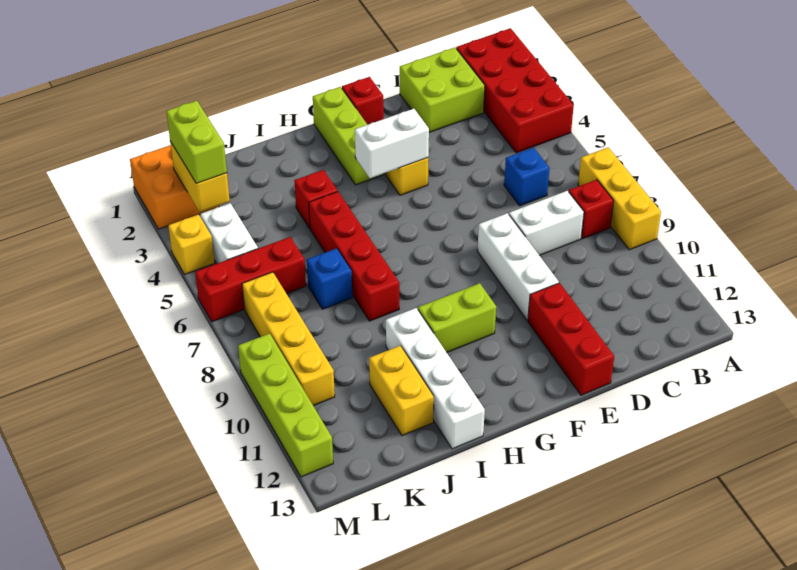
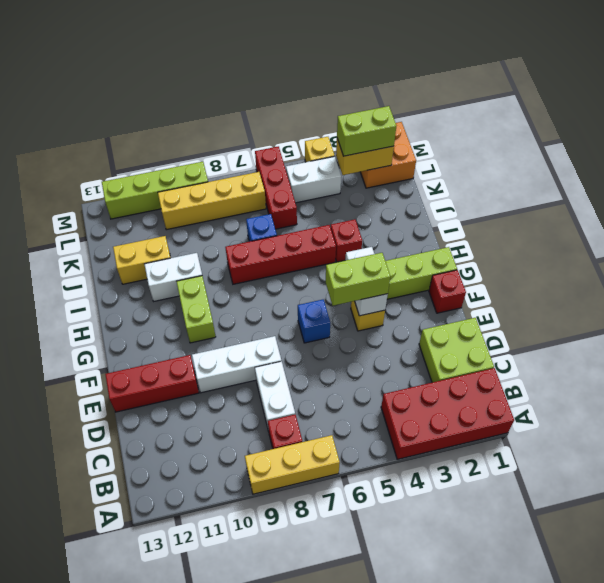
blue 1x1 brick [504,148,550,206] -> blue 1x1 brick moved to [298,300,330,343]
none -> lime 1x2 brick [326,253,390,306]
white 1x4 brick [386,308,485,449] -> white 1x2 brick [145,253,202,301]

